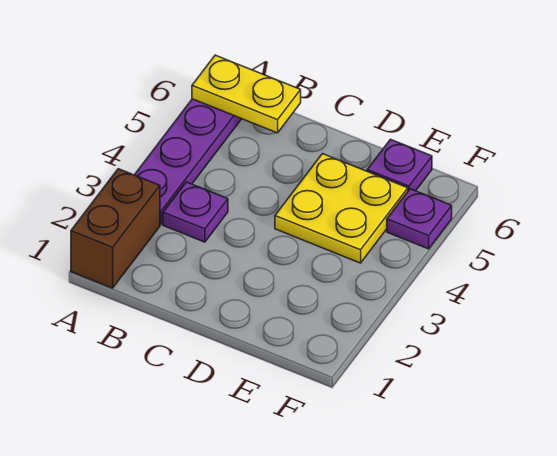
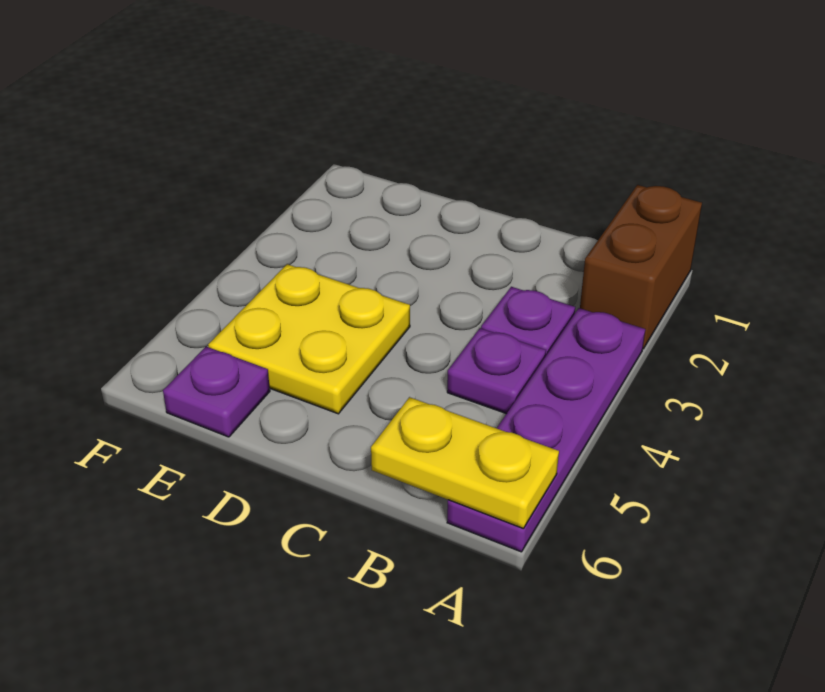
purple 1x1 plate [387,189,452,249] -> purple 1x1 plate moved to [447,328,546,414]

